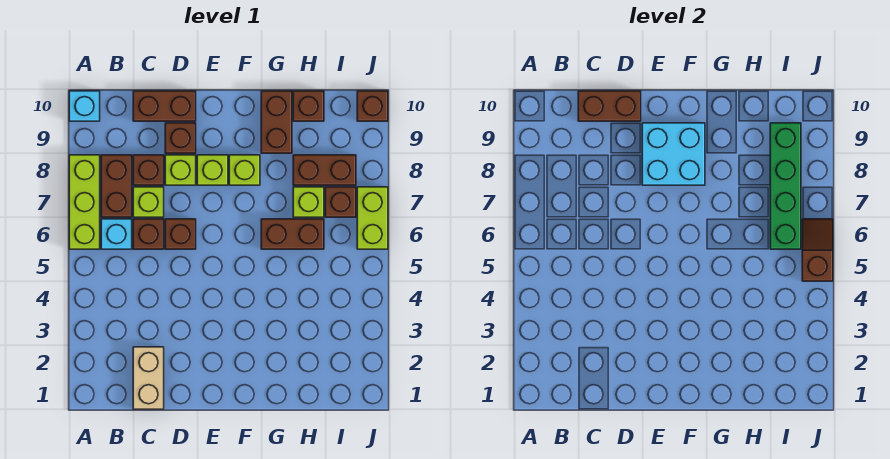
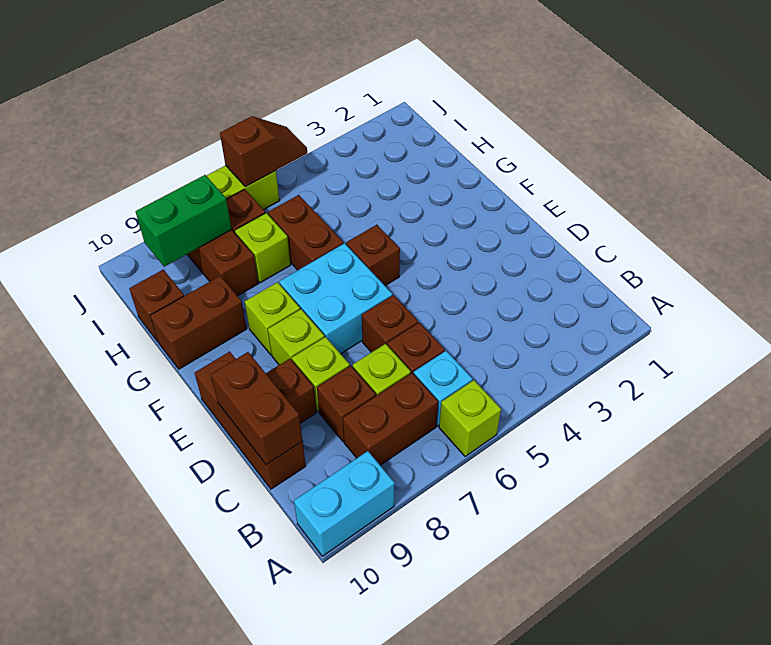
lime 1x3 brick [69,155,100,249] -> lime 1x1 brick [439,380,501,456]
cyan 1x1 brick [69,91,100,121] -> cyan 1x2 brick [294,451,395,556]
tan 1x2 brick [133,347,164,409] -> none
brown 1x2 brick [133,91,196,121] -> brown 1x3 brick [195,351,306,489]
cyan 2x2 brick [642,123,705,185] -> cyan 2x2 brick moved to [279,243,392,354]
green 1x4 brick [770,123,801,249] -> green 1x2 brick [136,175,232,267]
brown 1x2 slope [802,219,833,281] -> brown 1x2 slope turned to [220,116,307,187]
brown 1x1 brick [357,91,388,121] -> brown 1x1 brick moved to [346,225,400,286]

